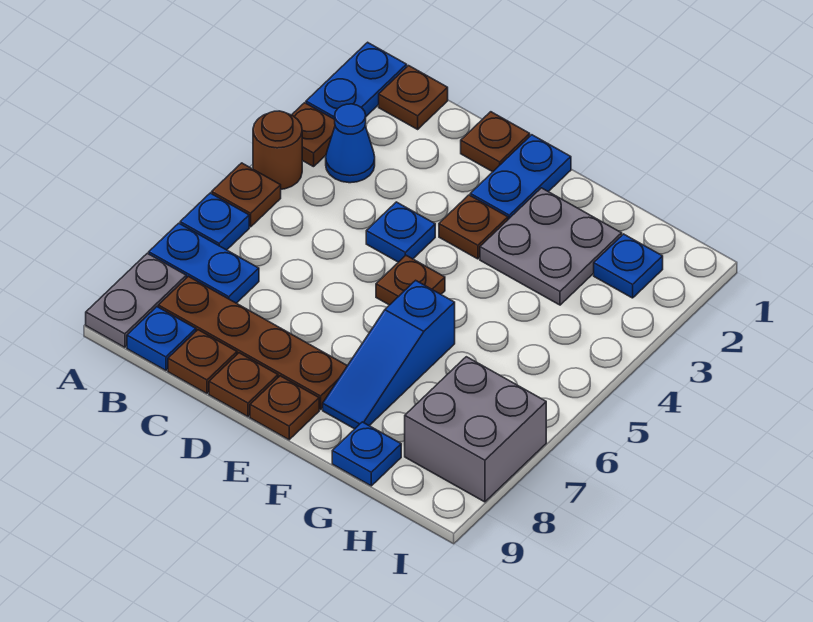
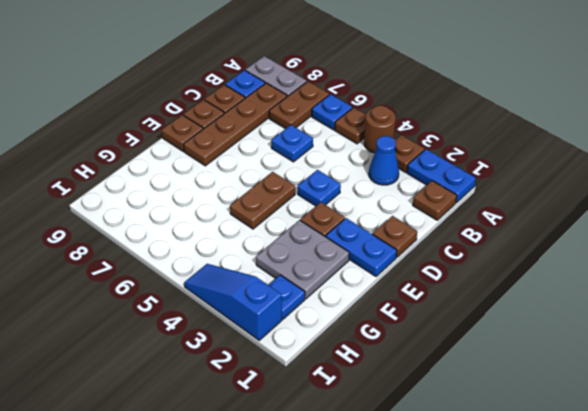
blue 1x2 plate [149,223,259,303] -> brown 1x2 plate [269,81,329,129]
brown 1x1 plate [376,255,445,305] -> brown 1x2 plate [230,172,295,229]
blue 1x3 slope [323,280,455,429] -> blue 1x3 slope moved to [184,264,282,340]
blue 1x1 plate [332,422,401,486] -> blue 1x1 plate moved to [271,125,313,162]
grey 2x2 brick [405,357,546,502] -> none

